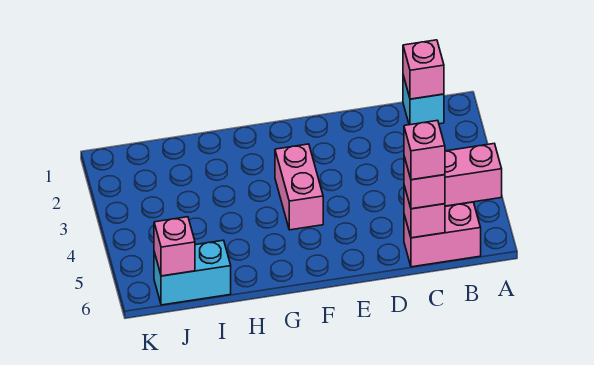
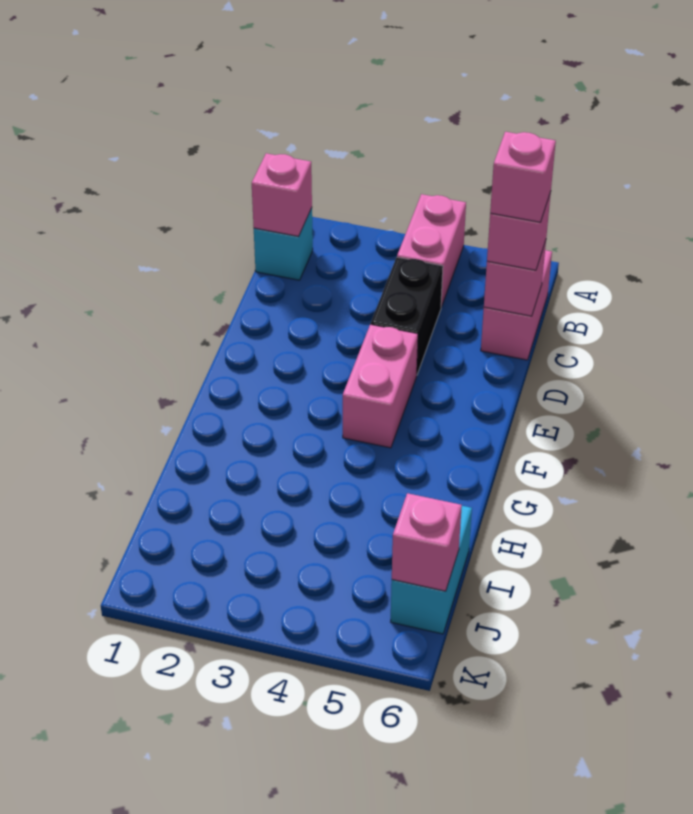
none -> black 1x2 brick [371,257,443,374]
pink 1x2 brick [275,144,323,230] -> pink 1x2 brick turned to [343,324,418,448]

